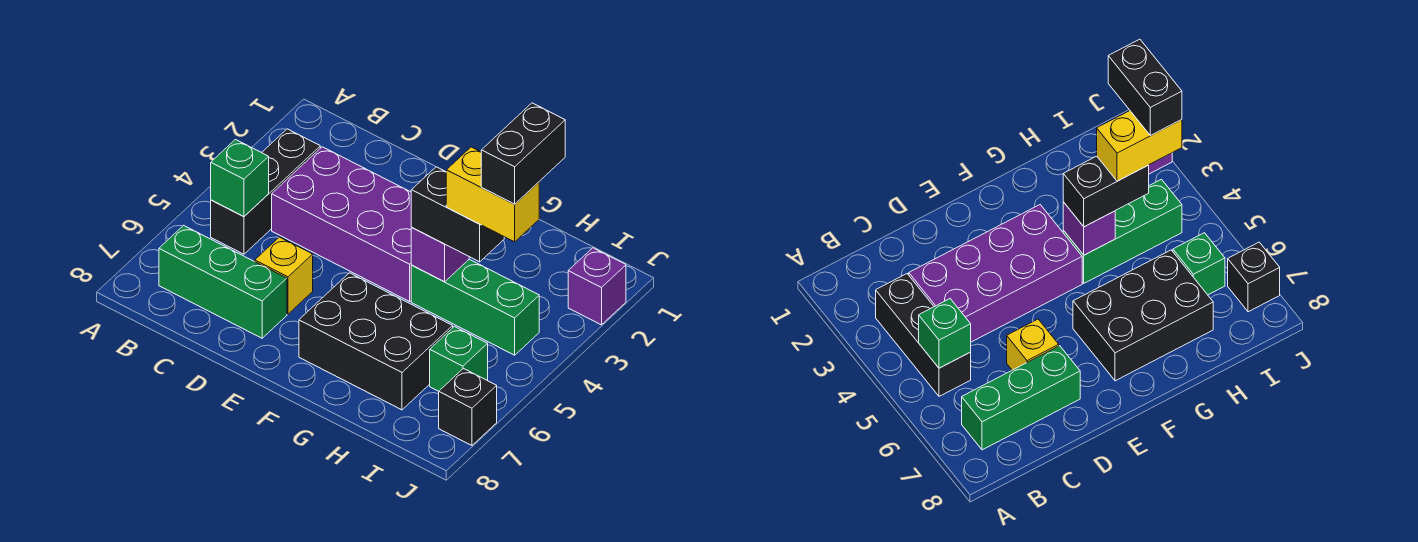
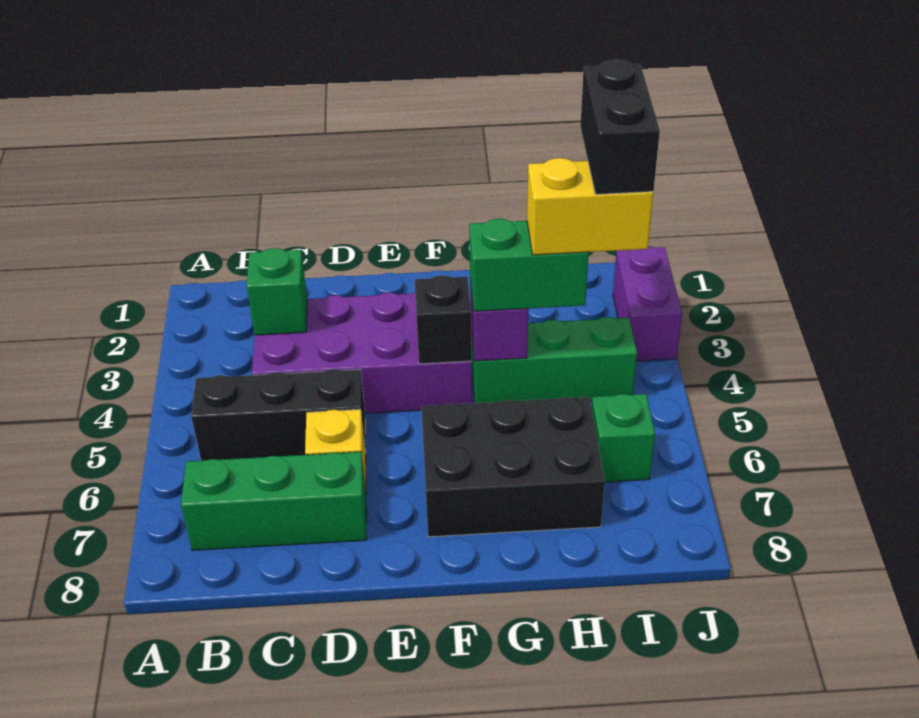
black 1x3 brick [211,129,320,254] -> black 1x3 brick turned to [191,369,366,461]
green 1x1 brick [211,140,269,217] -> green 1x1 brick moved to [247,248,307,335]
black 1x2 brick [411,167,504,262] -> green 1x2 brick [469,219,589,311]
purple 1x1 brick [568,248,626,325] -> purple 1x2 brick [613,246,682,361]
black 1x1 brick [439,369,497,445] -> black 1x1 brick moved to [415,275,472,364]

